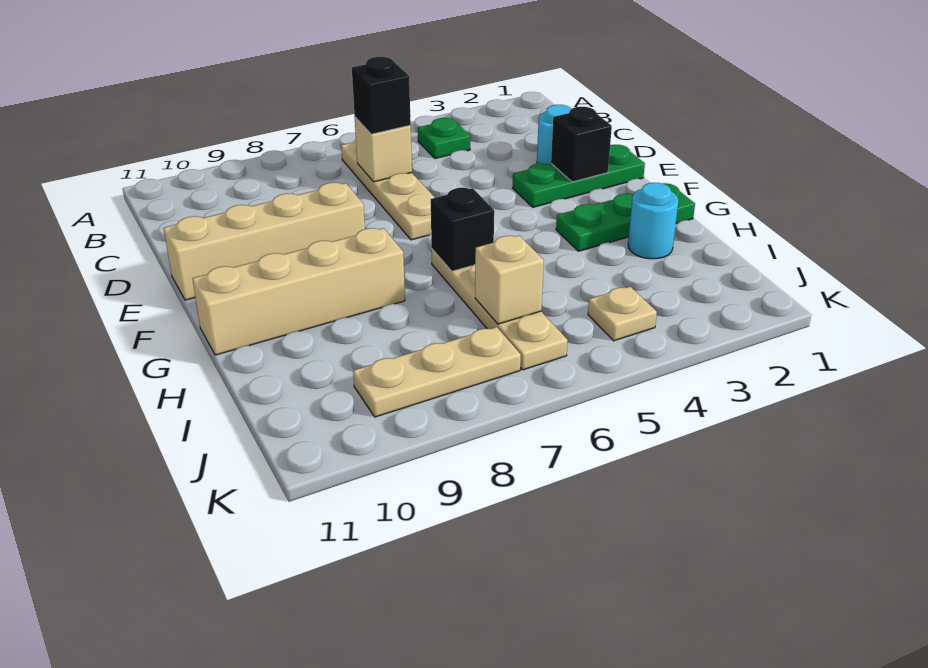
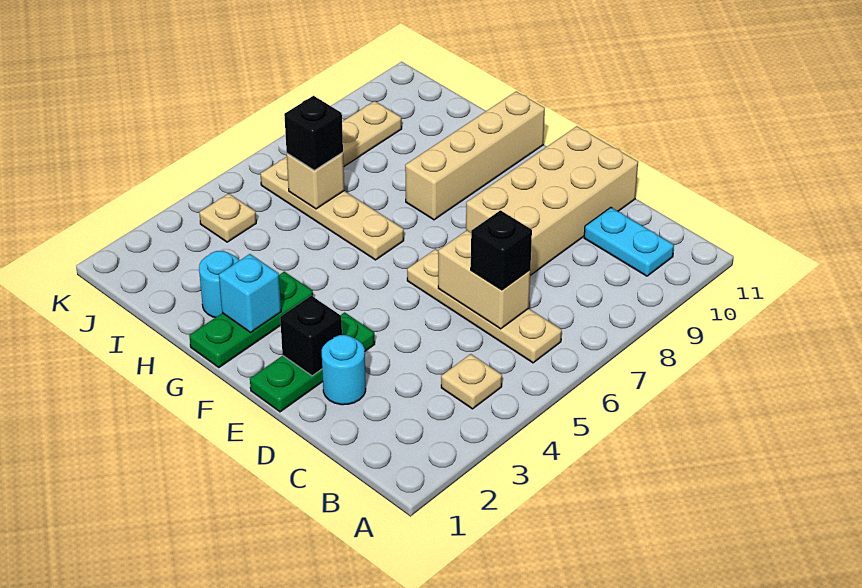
green 1x1 plate [418,118,470,159] -> tan 1x1 plate [441,354,502,409]
none -> cyan 1x2 plate [584,207,674,276]
tan 1x1 brick [355,117,412,182] -> tan 1x2 brick [438,230,530,329]
tan 1x4 brick [164,183,365,300] -> tan 2x4 brick [466,126,638,275]
none -> cyan 1x1 brick [219,254,281,332]
black 1x1 brick [431,188,494,271] -> black 1x1 brick moved to [284,96,343,171]

